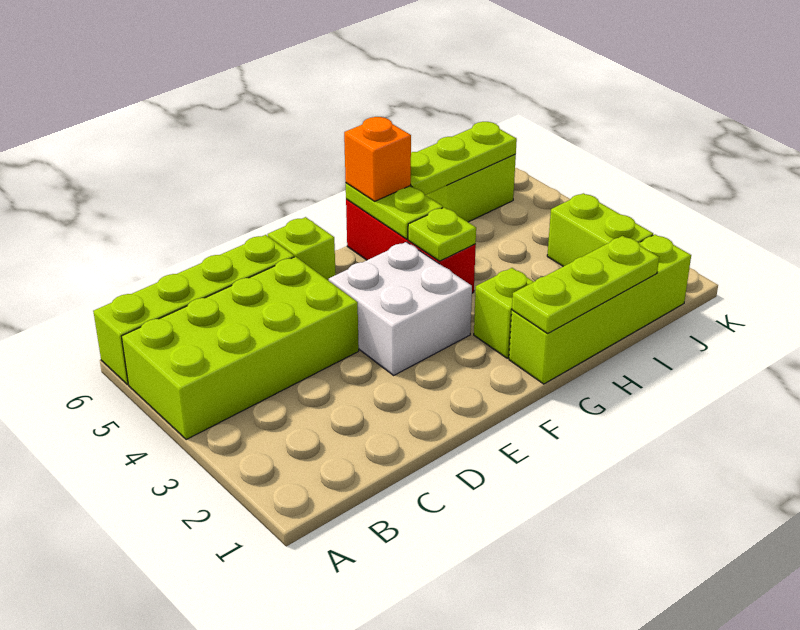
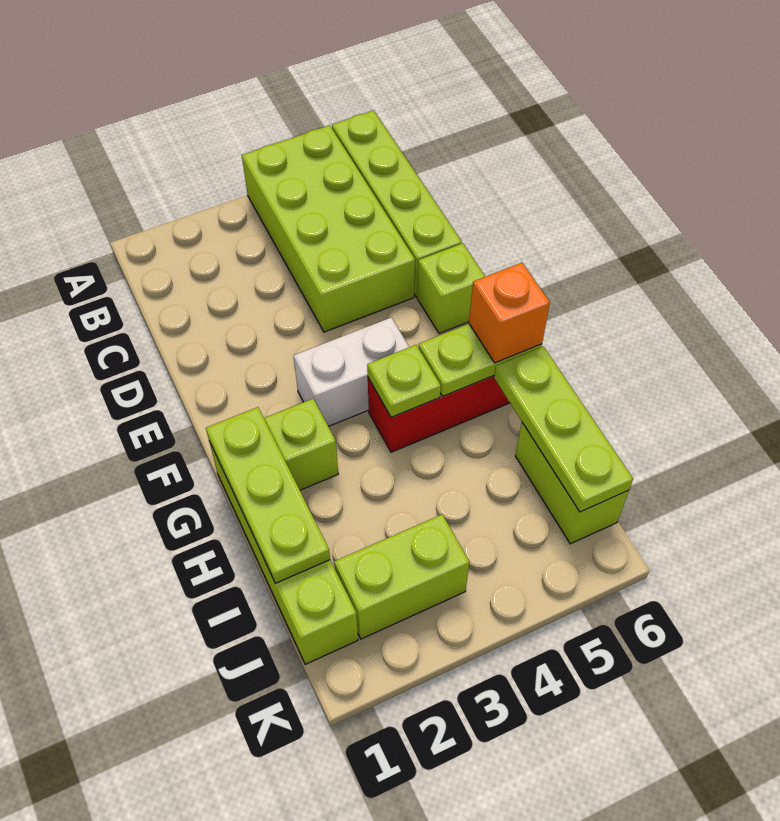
white 2x2 brick [329,242,472,375] -> white 1x2 brick [294,317,409,426]

